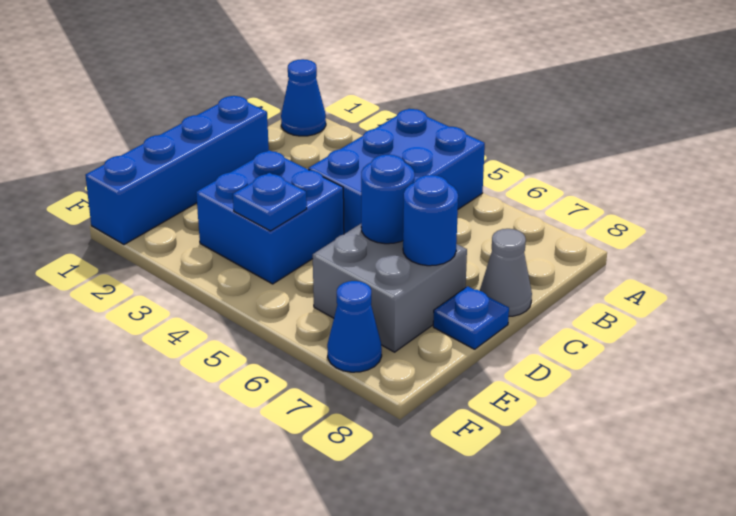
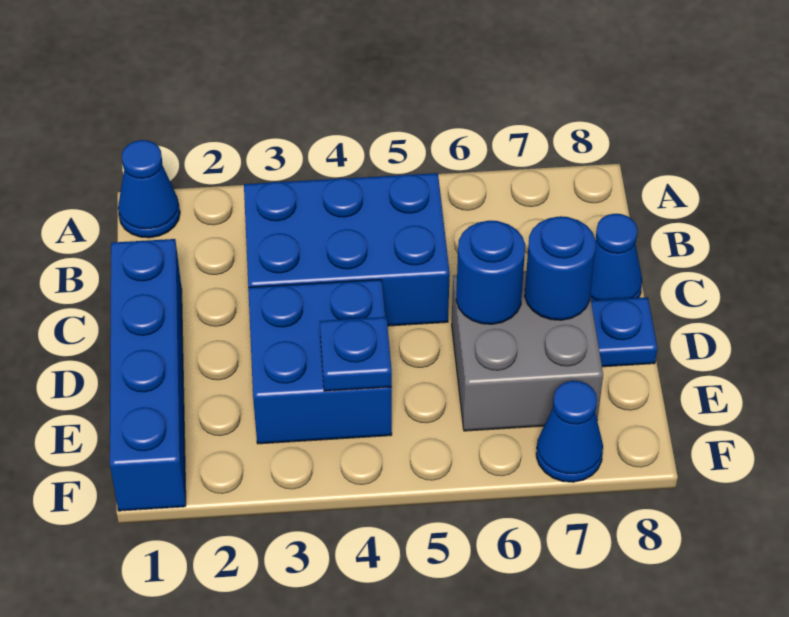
blue 2x3 brick [308,109,485,234] -> blue 2x3 brick turned to [244,173,450,326]
grey 1x1 cone [480,229,532,316] -> blue 1x1 cone [590,214,642,301]

